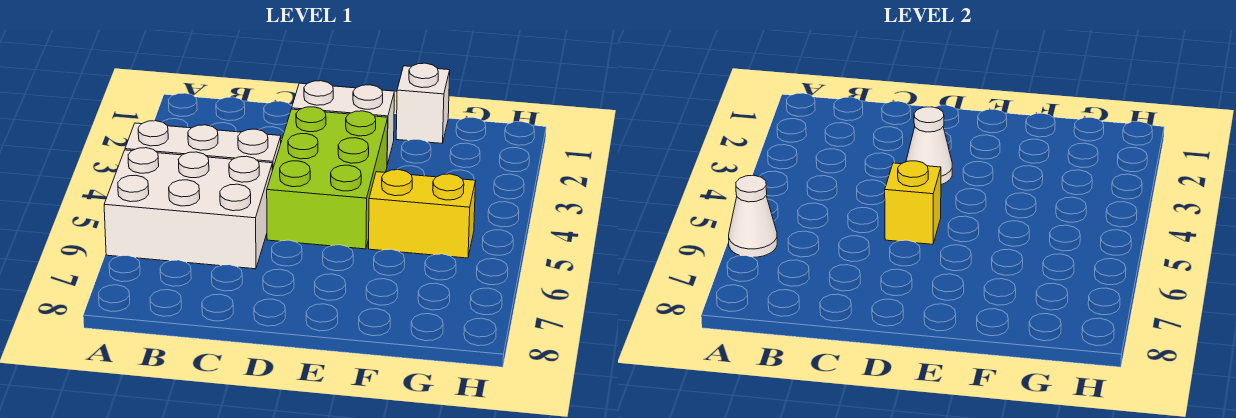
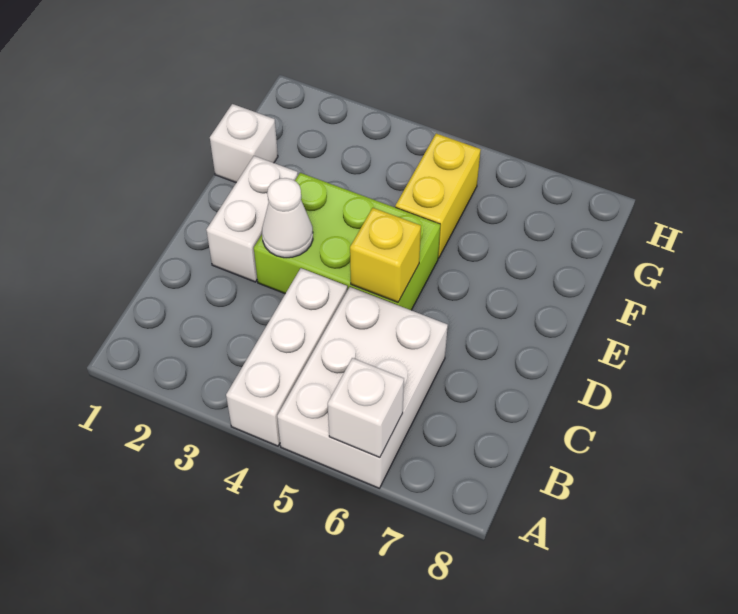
white 1x1 cone [729,175,777,257] -> white 1x1 brick [328,358,404,458]

